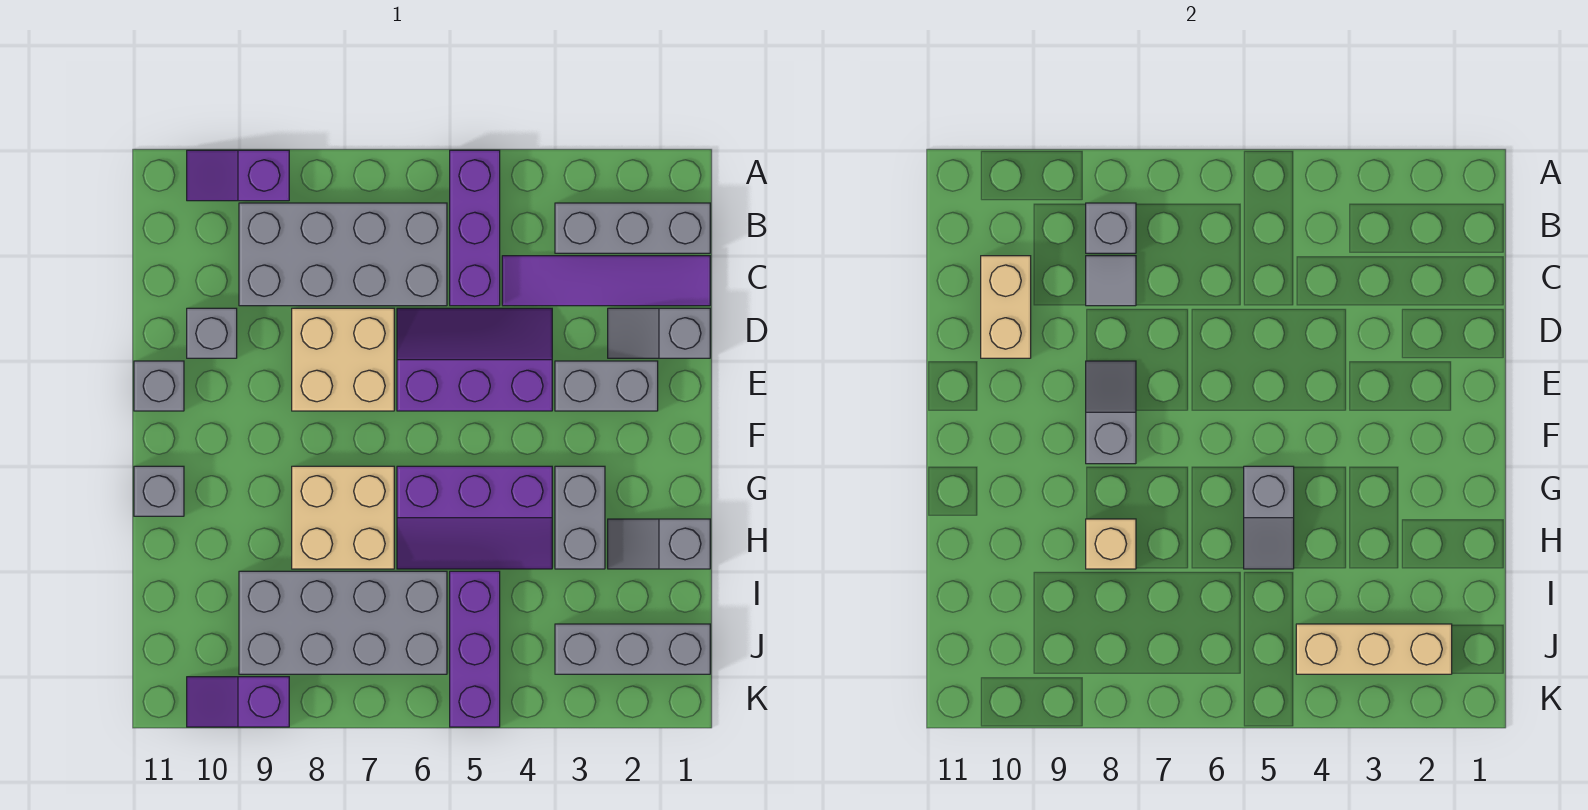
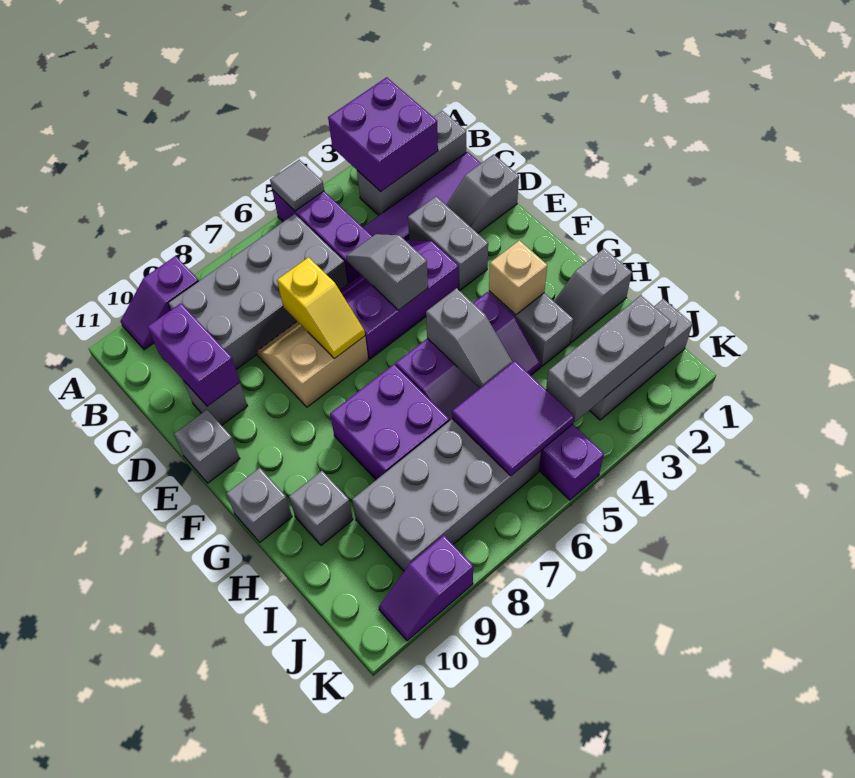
none -> purple 2x2 brick [328,77,438,191]
grey 1x1 brick [1086,203,1136,253] -> grey 1x1 brick moved to [289,471,353,545]
grey 1x1 tile [1086,256,1136,306] -> grey 1x1 tile moved to [270,160,324,211]
tan 1x2 brick [981,256,1031,358] -> purple 1x2 brick [148,303,240,406]
tan 2x2 brick [292,308,394,411] -> tan 2x2 slope [257,321,368,407]
none -> yellow 1x2 slope [277,257,365,359]
grey 1x2 brick [555,361,658,411] -> grey 1x2 brick turned to [408,197,488,290]
grey 1x2 slope [1086,361,1136,464] -> grey 1x2 slope moved to [346,234,428,310]
tan 2x2 brick [292,466,394,569] -> purple 2x2 brick [330,364,449,480]
tan 1x1 brick [1086,519,1136,569] -> tan 1x1 brick moved to [489,240,547,315]
none -> purple 2x2 tile [452,361,574,476]
tan 1x3 brick [1296,624,1452,674] -> grey 1x3 brick [546,295,671,422]

